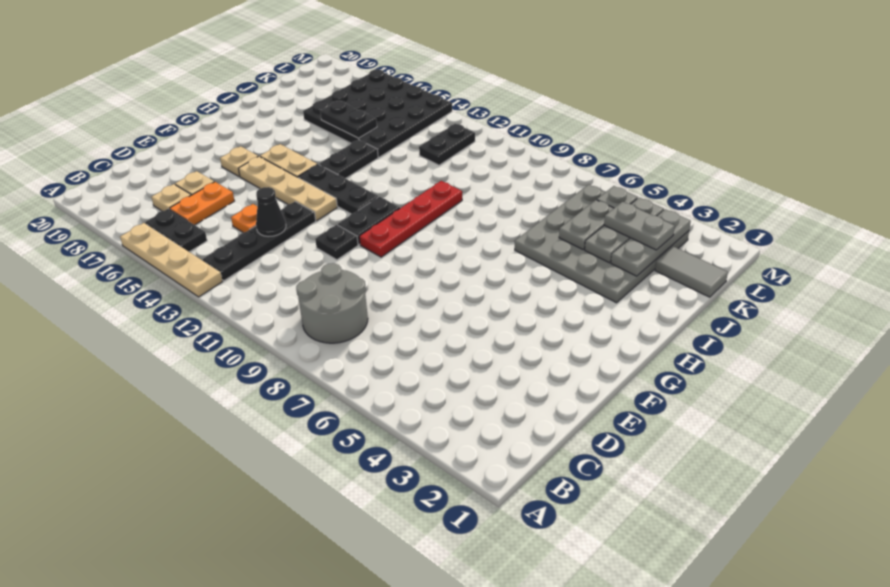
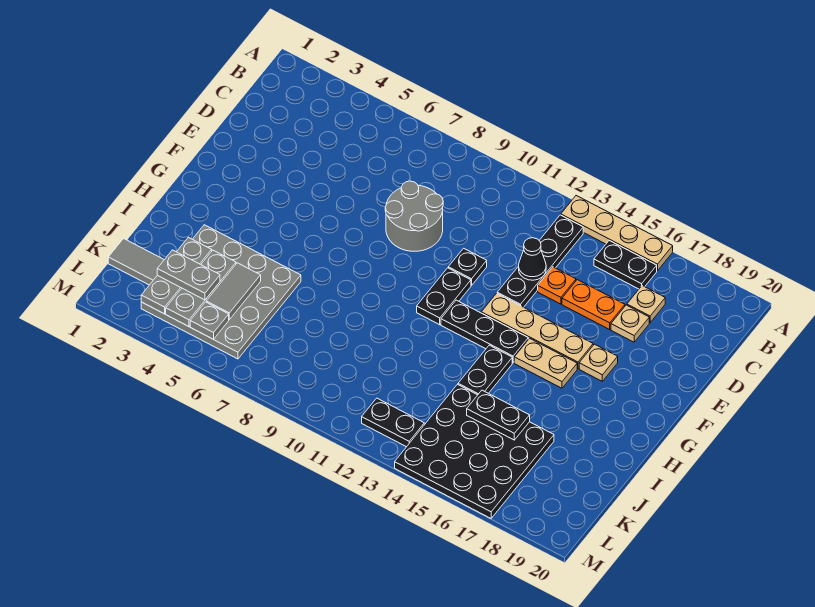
grey 2x2 round brick [296,263,368,343] -> grey 2x2 round brick moved to [385,181,443,251]
orange 1x2 plate [170,182,234,225] -> orange 1x2 plate turned to [562,280,625,329]
red 1x4 plate [359,181,462,257] -> none
grey 1x2 plate [559,200,614,249] -> grey 1x2 tile [206,263,261,319]
black 1x2 plate [419,124,475,165] -> black 1x2 plate turned to [362,398,424,447]

